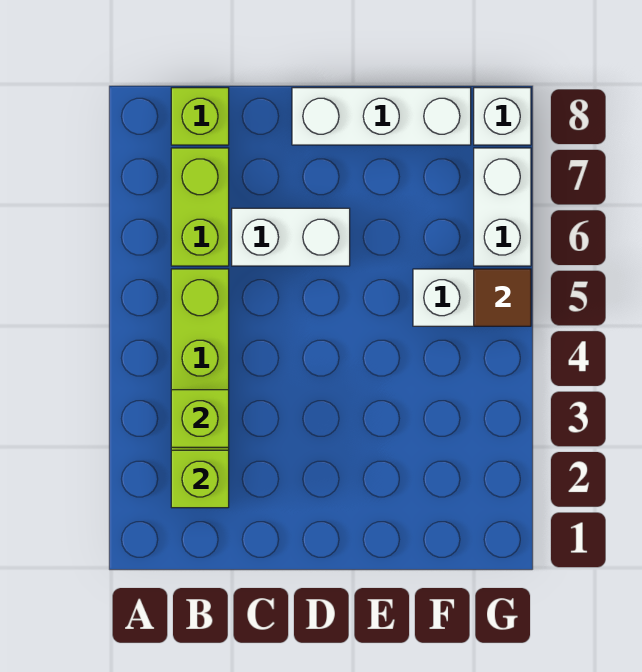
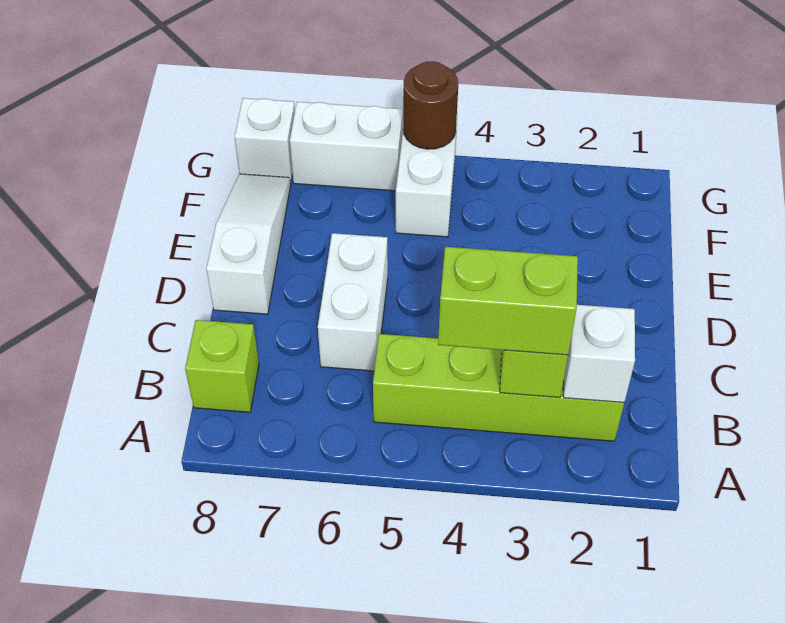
lime 1x1 brick [171,450,229,508] -> white 1x1 brick [563,305,635,402]
lime 1x2 brick [171,148,229,266] -> lime 1x2 brick moved to [438,247,578,355]
white 1x3 brick [292,88,471,145] -> white 1x3 slope [206,174,291,314]
brown 1x1 tile [474,269,531,326] -> brown 1x1 round brick [403,61,458,149]

